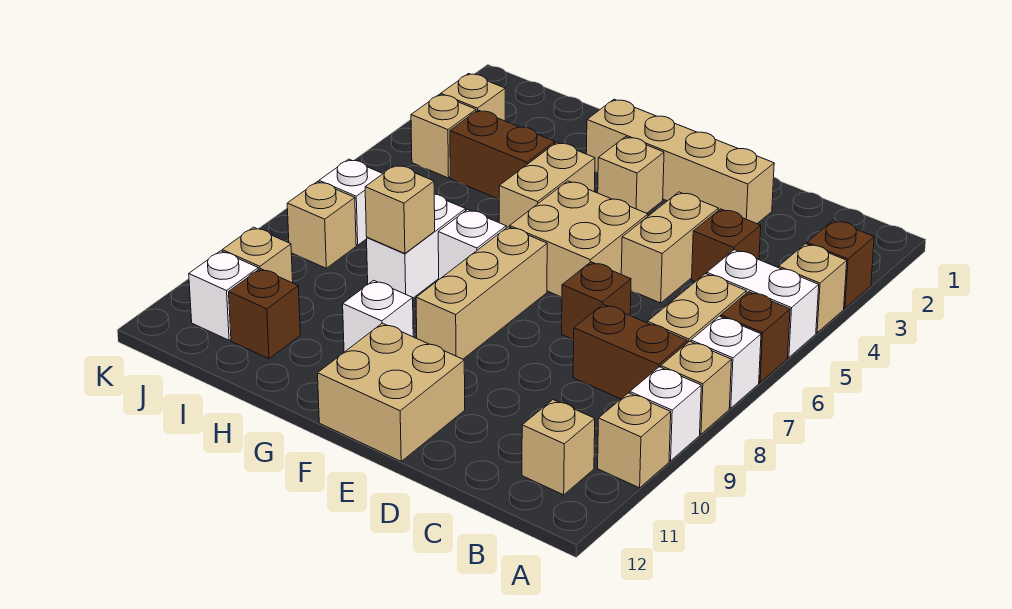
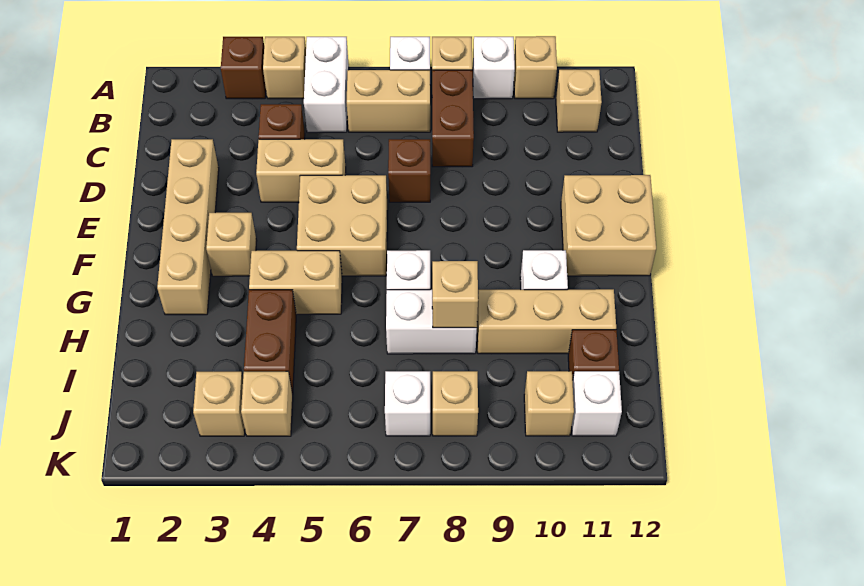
brown 1x1 brick [721,292,790,383] -> none
tan 1x3 brick [416,227,547,359] -> tan 1x3 brick moved to [477,289,616,354]

